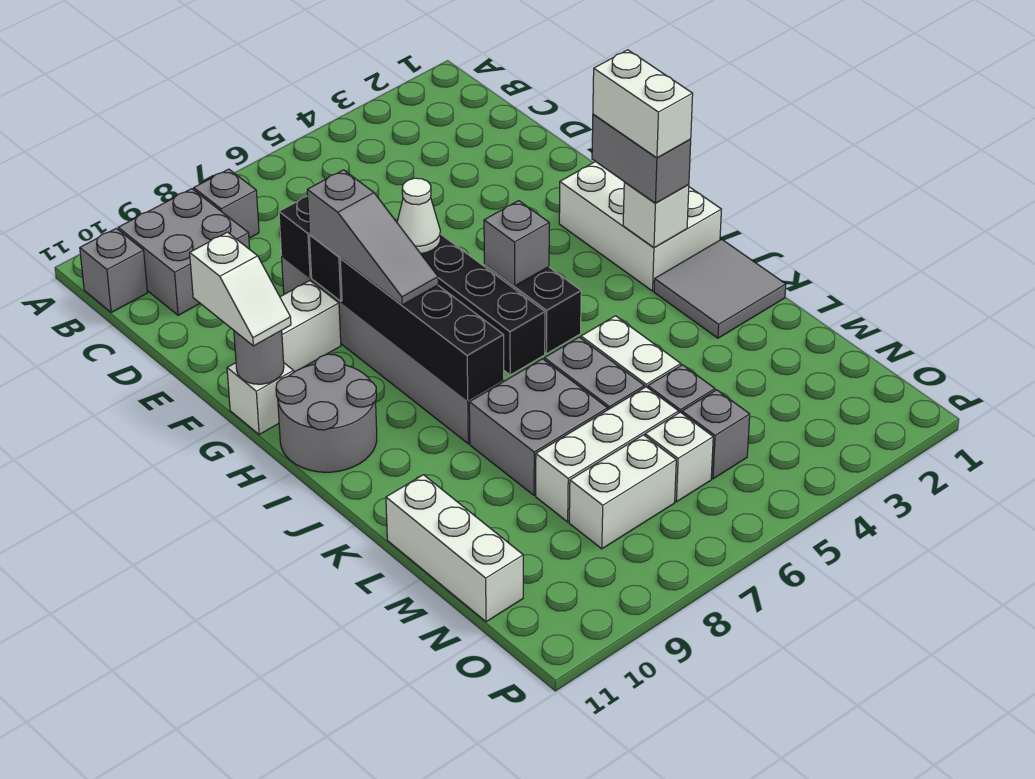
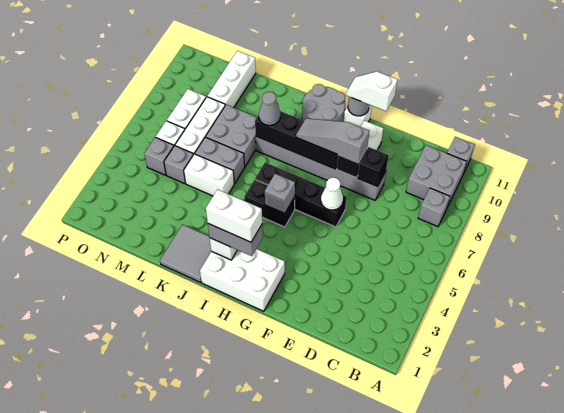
none -> grey 1x1 cone [259,92,280,125]
white 1x3 brick [386,475,523,622] -> white 1x3 brick turned to [207,51,256,108]

